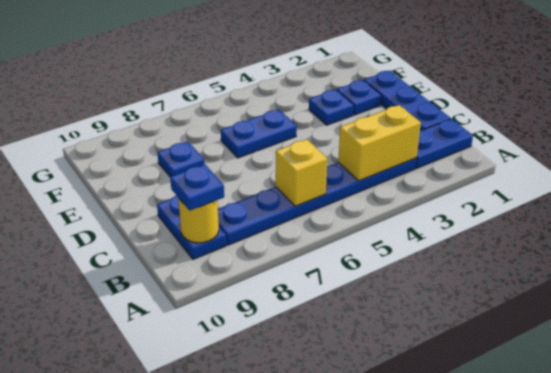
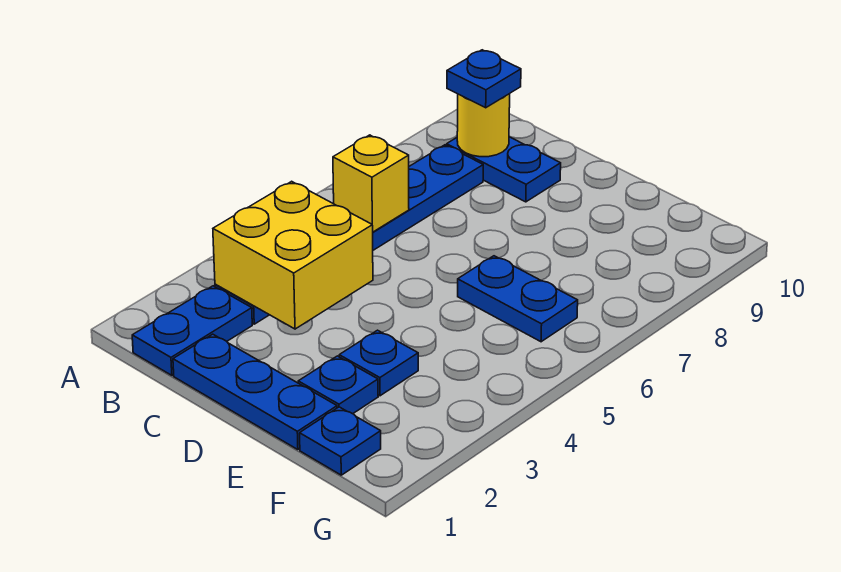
yellow 1x2 brick [338,105,421,181] -> yellow 2x2 brick [213,181,373,329]
blue 1x2 plate [221,110,297,158] -> blue 1x2 plate turned to [458,256,578,342]
blue 1x1 plate [157,142,204,177] -> blue 1x1 plate moved to [300,407,381,475]

